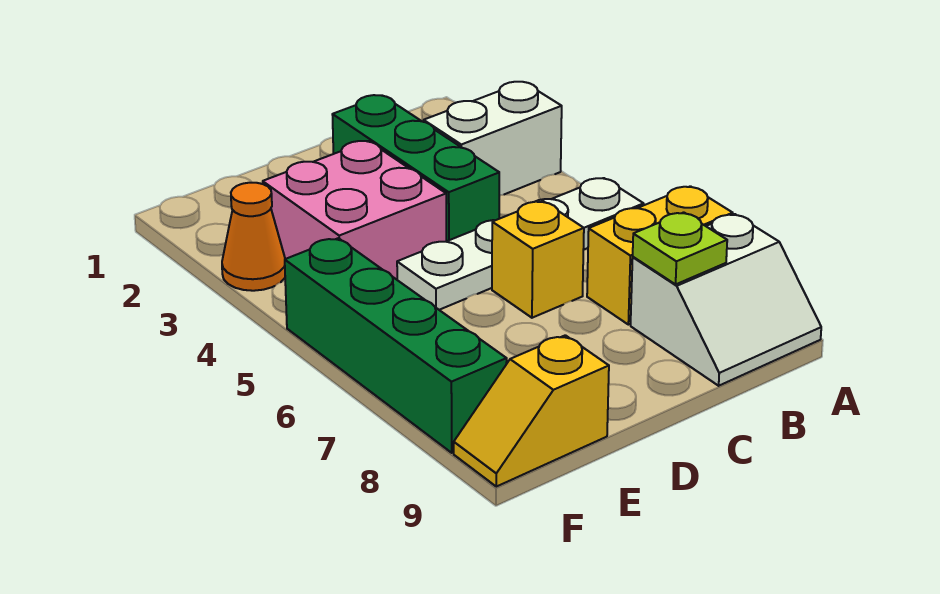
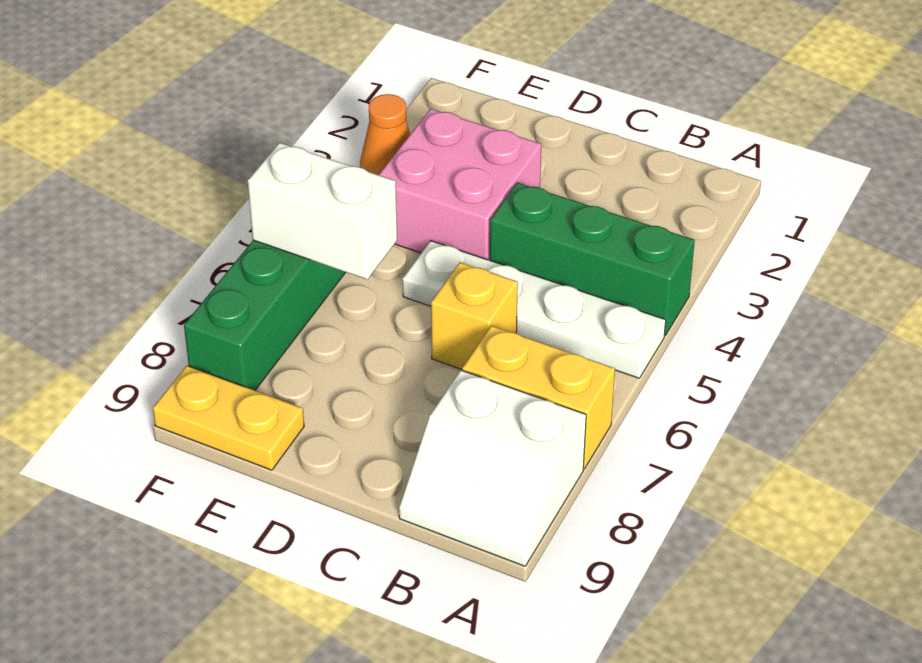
white 1x2 brick [424,82,562,195] -> white 1x2 brick moved to [248,143,397,280]
lime 1x1 plate [633,212,727,284] -> none
green 1x3 brick [332,95,499,241] -> green 1x3 brick turned to [490,183,695,335]
yellow 1x2 slope [454,335,609,487] -> yellow 1x2 plate [153,366,304,470]

